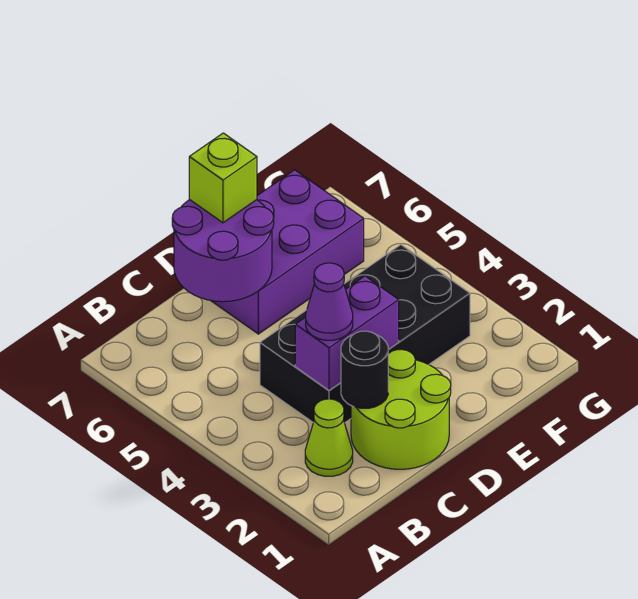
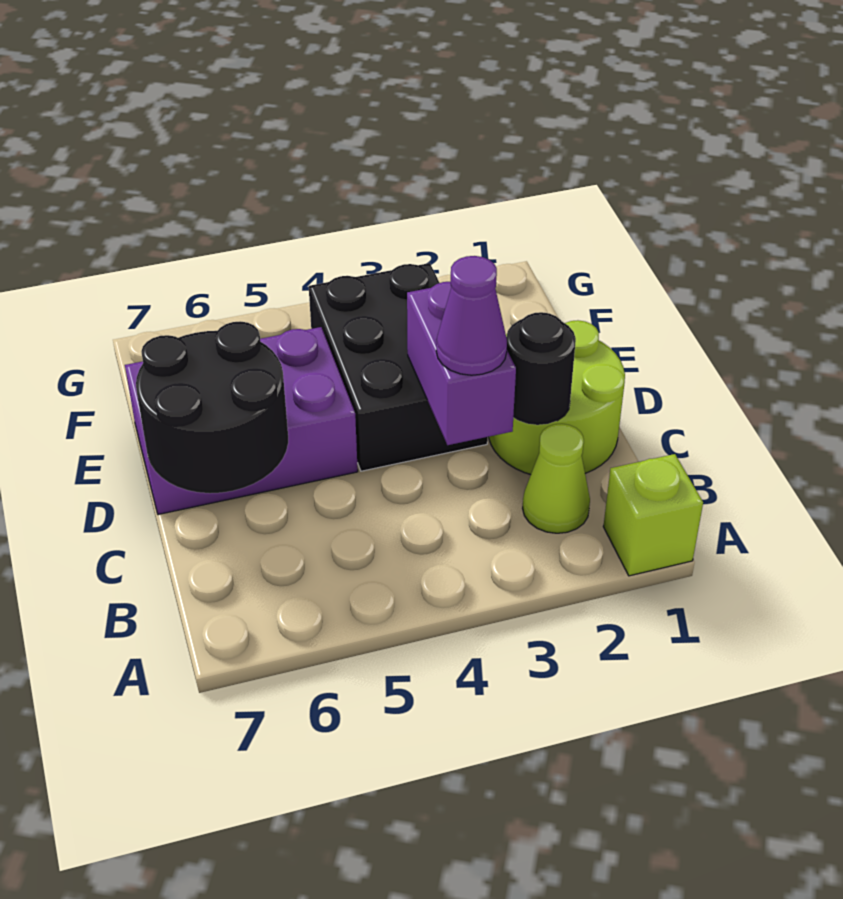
black 2x4 brick [260,245,470,423] -> black 2x3 brick [309,263,488,471]
purple 2x2 round brick [172,200,274,302] -> black 2x2 round brick [136,321,288,493]
purple 2x3 brick [212,170,364,334] -> purple 2x3 brick turned to [125,327,358,515]
lime 1x1 brick [189,133,257,223] -> lime 1x1 brick moved to [603,454,703,576]

